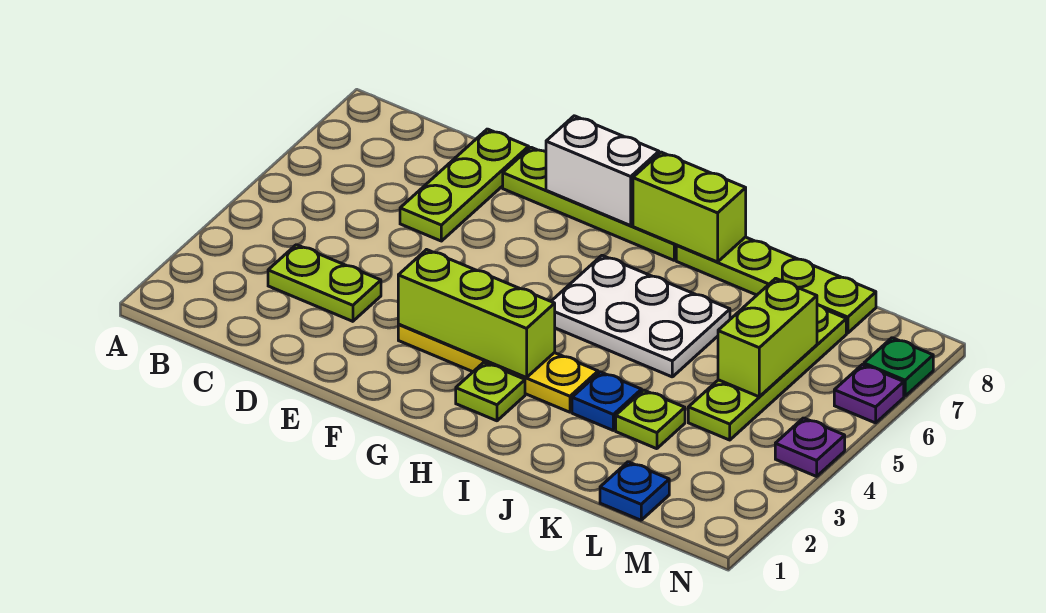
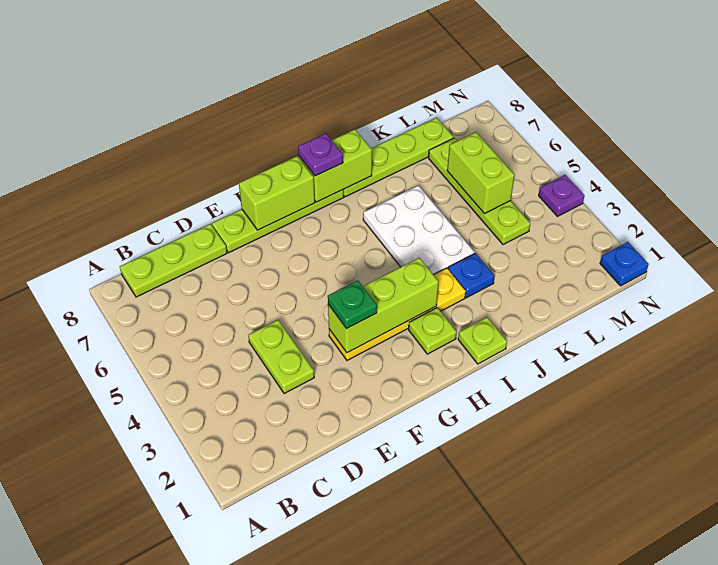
lime 1x2 plate [268,245,381,321] -> lime 1x2 plate turned to [248,320,314,394]
lime 1x3 plate [400,129,529,241] -> lime 1x3 plate turned to [120,224,227,297]
white 1x2 brick [546,116,659,226] -> lime 1x2 brick [239,156,315,230]
white 2x3 plate [551,255,730,377] -> white 2x3 plate turned to [363,185,475,275]
lime 1x1 plate [616,390,685,449] -> lime 1x1 plate moved to [458,317,507,364]
blue 1x1 plate [600,462,669,520] -> blue 1x1 plate moved to [600,242,649,286]
purple 1x1 plate [834,364,904,423] -> purple 1x1 plate moved to [298,134,343,176]
green 1x1 plate [864,338,933,396] -> green 1x1 plate moved to [328,280,377,329]

